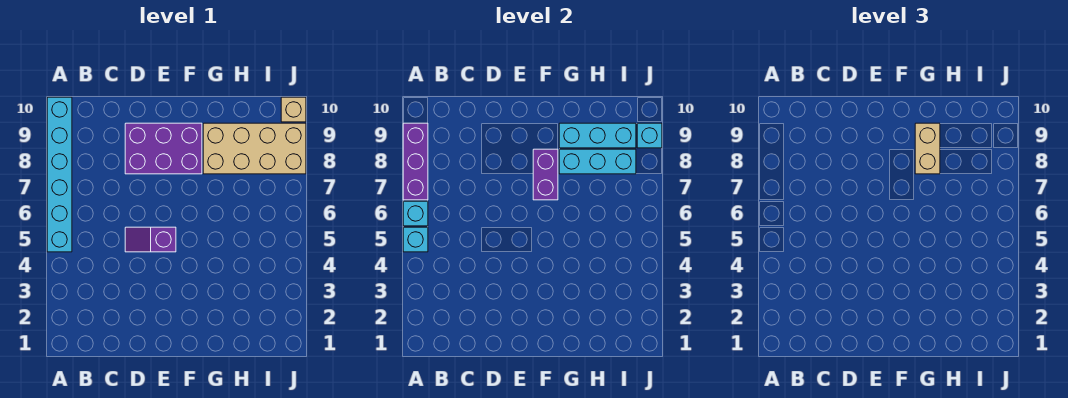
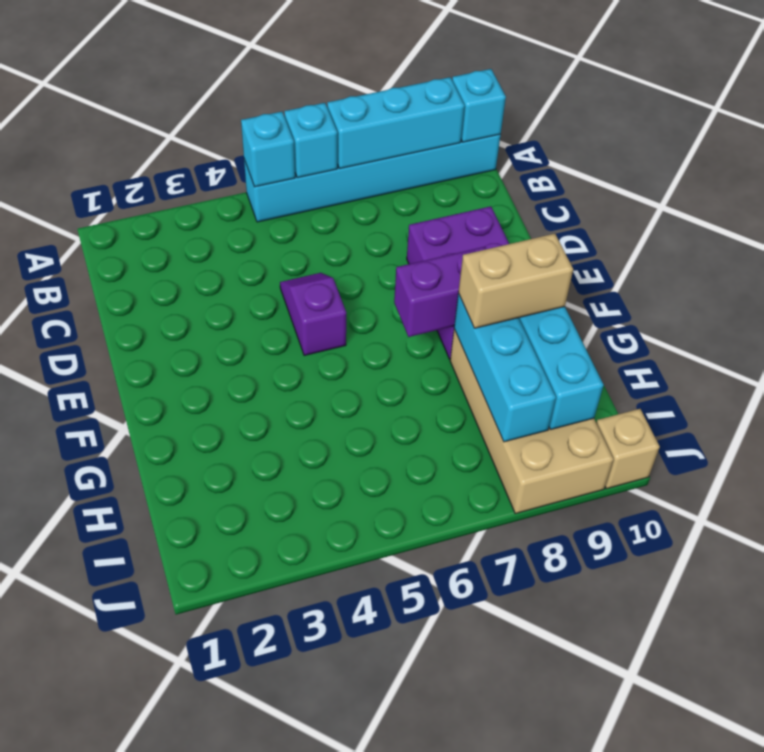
purple 1x3 brick [403,123,428,200] -> cyan 1x3 brick [327,77,465,169]
cyan 1x1 brick [637,123,662,148] -> cyan 1x1 brick moved to [452,69,506,142]

